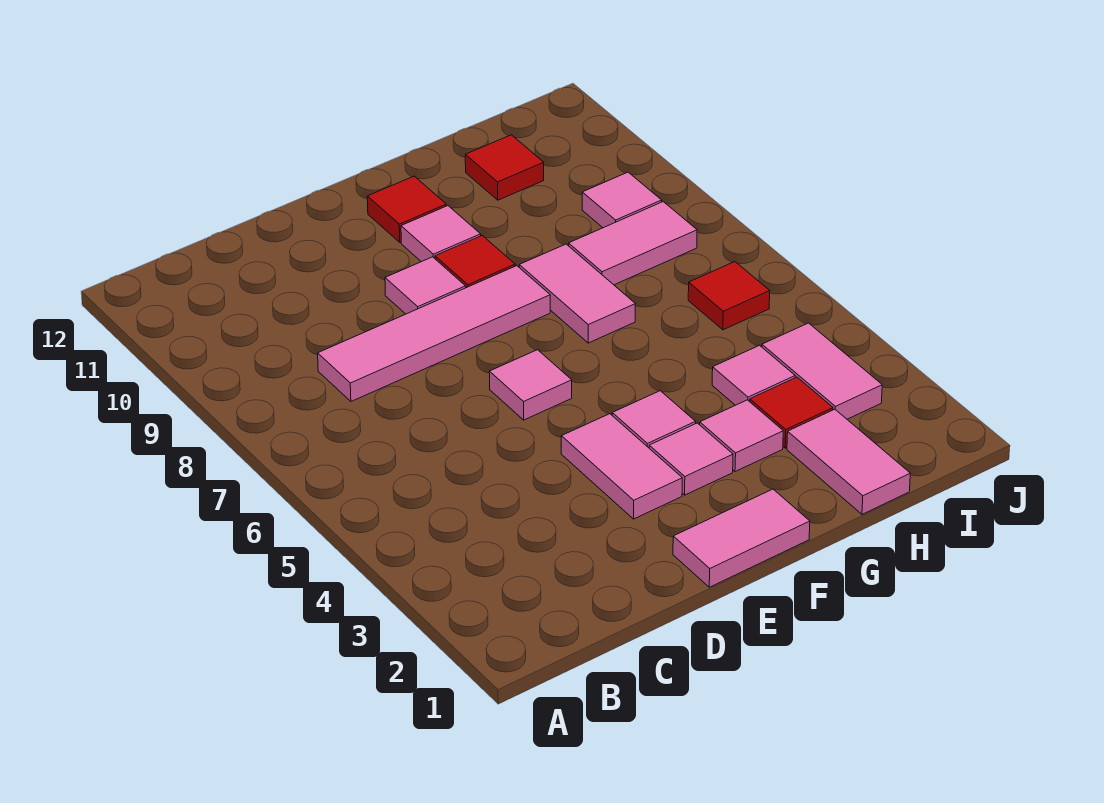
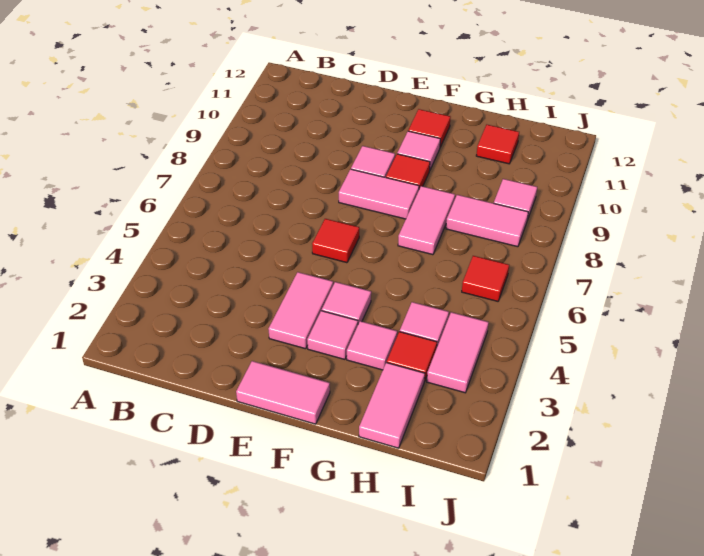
pink 1x4 tile [318,266,550,401] -> pink 1x2 tile [339,169,419,219]
pink 1x1 tile [489,350,572,420] -> red 1x1 tile [312,219,359,263]

